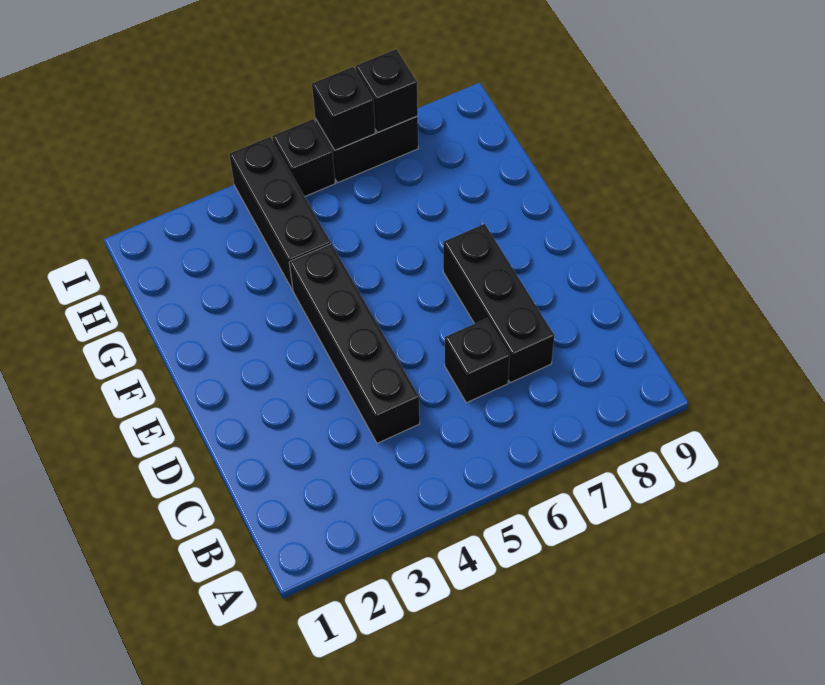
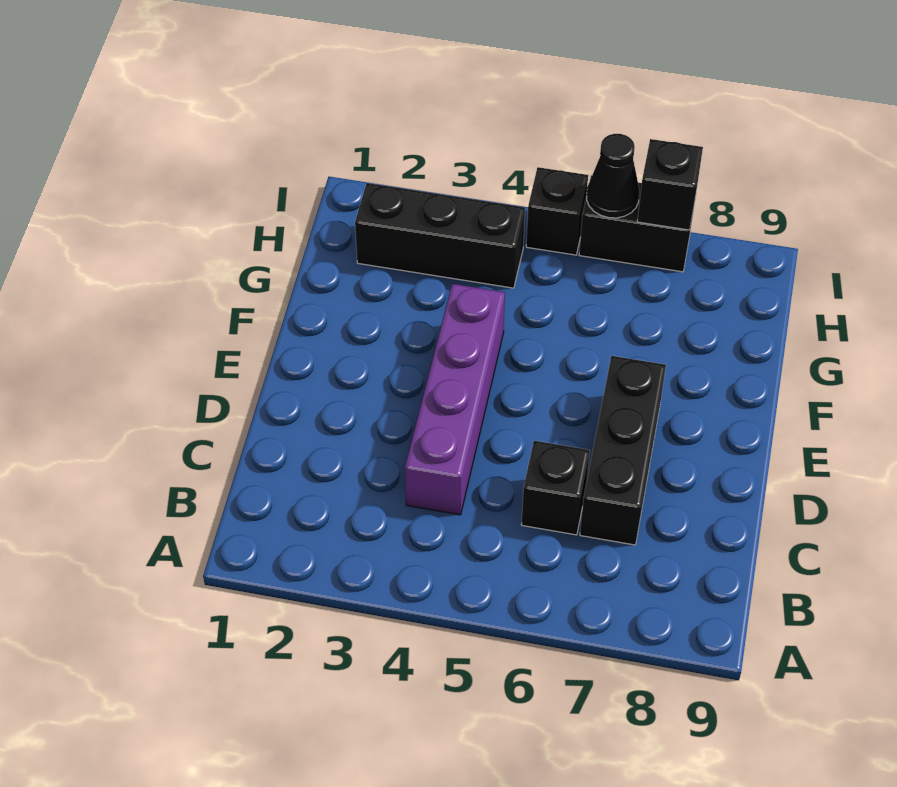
black 1x4 brick [289,244,420,443] -> purple 1x4 brick [405,284,505,515]
black 1x3 brick [229,137,331,290] -> black 1x3 brick turned to [355,183,525,288]
black 1x1 brick [312,67,375,150] -> black 1x1 cone [587,134,639,218]

